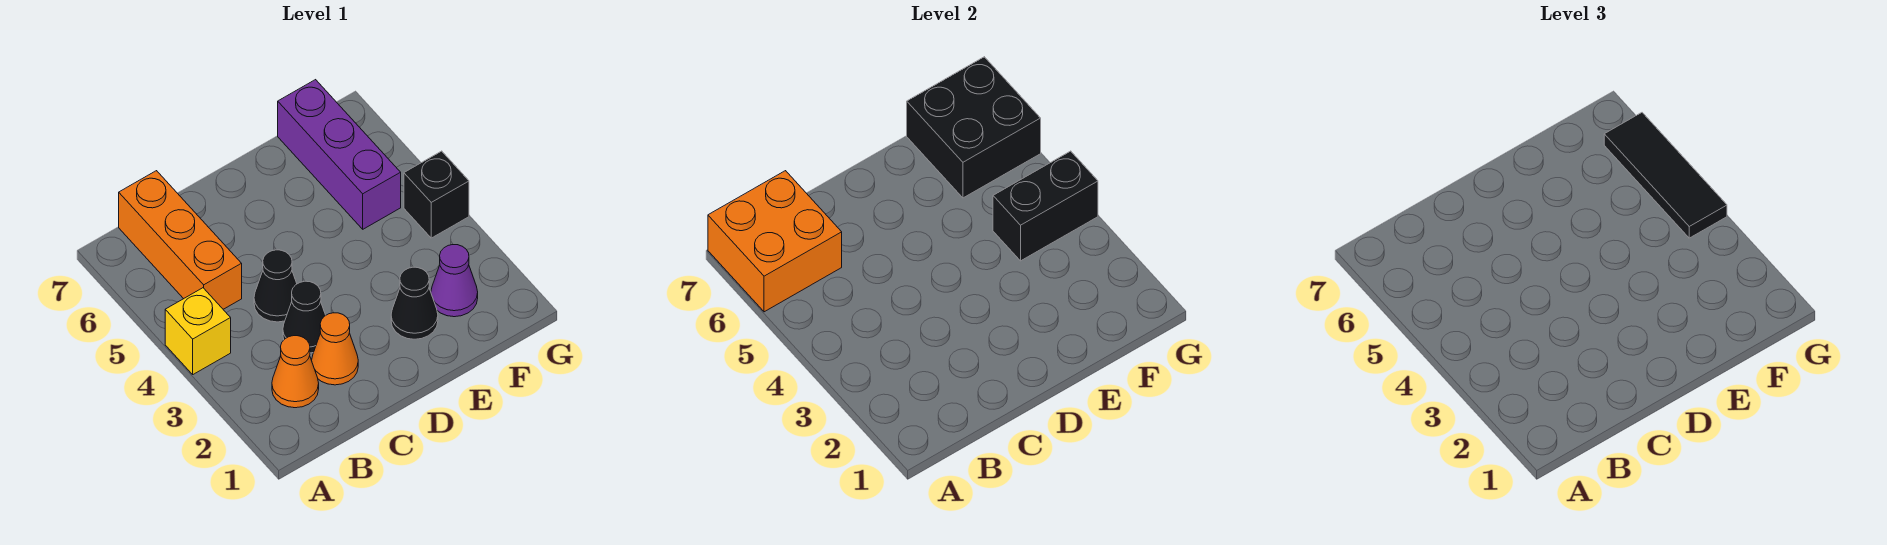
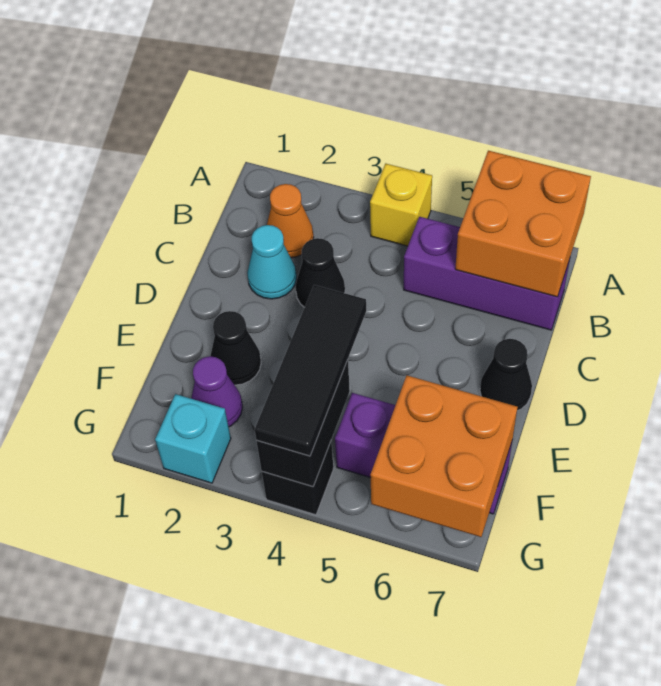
orange 1x3 brick [119,171,242,309] -> purple 1x3 brick [404,217,570,330]
orange 1x1 cone [312,313,358,385] -> cyan 1x1 cone [247,225,297,299]
black 1x1 cone [254,250,297,322] -> black 1x1 cone moved to [480,339,532,411]
black 2x2 brick [907,57,1041,198] -> orange 2x2 brick [370,375,518,537]
none -> cyan 1x1 brick [155,394,231,483]
black 1x3 tile [1604,113,1727,238] -> black 1x3 tile turned to [255,285,366,456]

